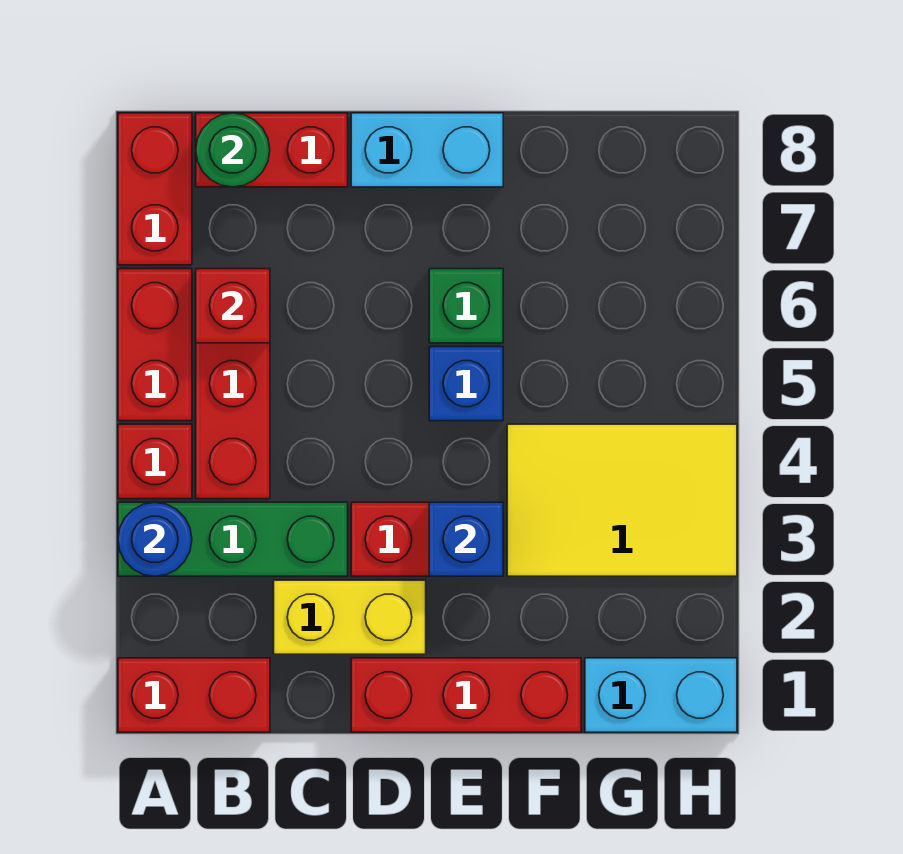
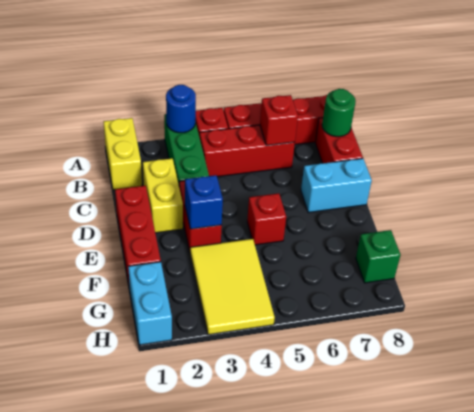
red 1x2 brick [118,658,270,732] -> yellow 1x2 brick [104,118,142,190]
cyan 1x2 brick [351,113,503,187] -> cyan 1x2 brick turned to [301,158,372,213]
blue 1x1 brick [429,347,503,421] -> red 1x1 brick [247,193,286,245]
green 1x1 brick [429,269,503,343] -> green 1x1 brick moved to [356,230,400,283]

